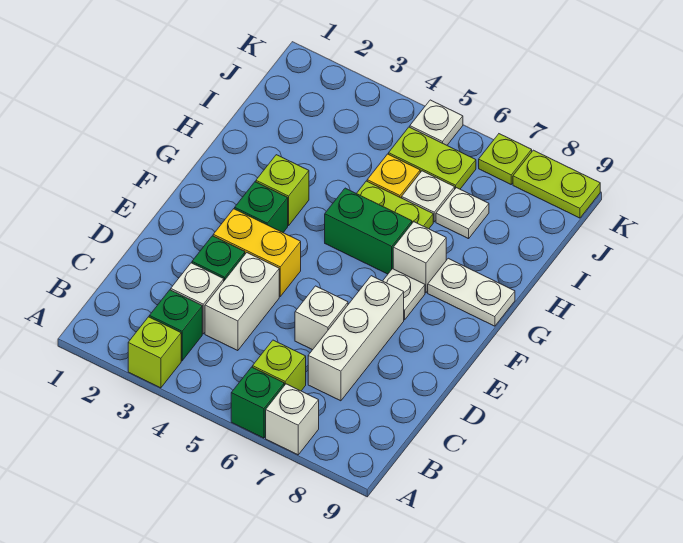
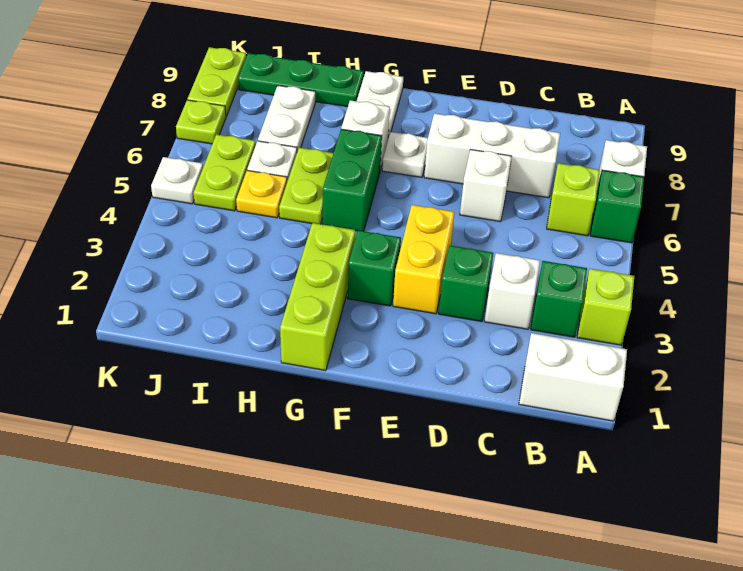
white 1x2 brick [205,253,279,351] -> white 1x2 brick moved to [519,333,627,421]
lime 1x1 brick [256,155,309,226] -> lime 1x3 brick [280,223,355,371]
none -> green 1x3 plate [238,53,364,107]
white 1x1 plate [436,188,489,239] -> white 1x2 plate [258,86,316,151]

